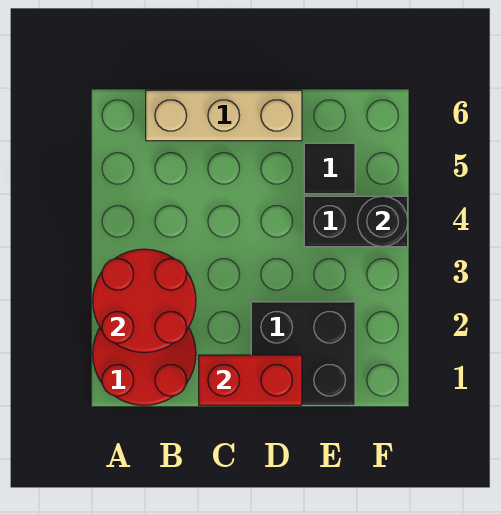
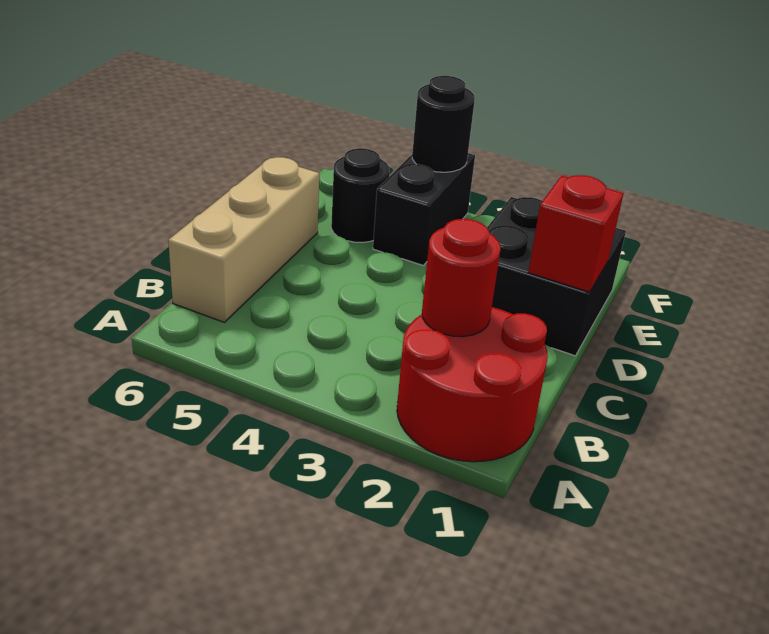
red 2x2 round brick [93,249,196,353] -> red 1x1 round brick [422,219,501,337]
red 1x2 brick [199,355,302,405] -> red 1x1 brick [528,175,624,292]
black 1x1 tile [304,143,355,194] -> black 1x1 round brick [331,148,389,243]

